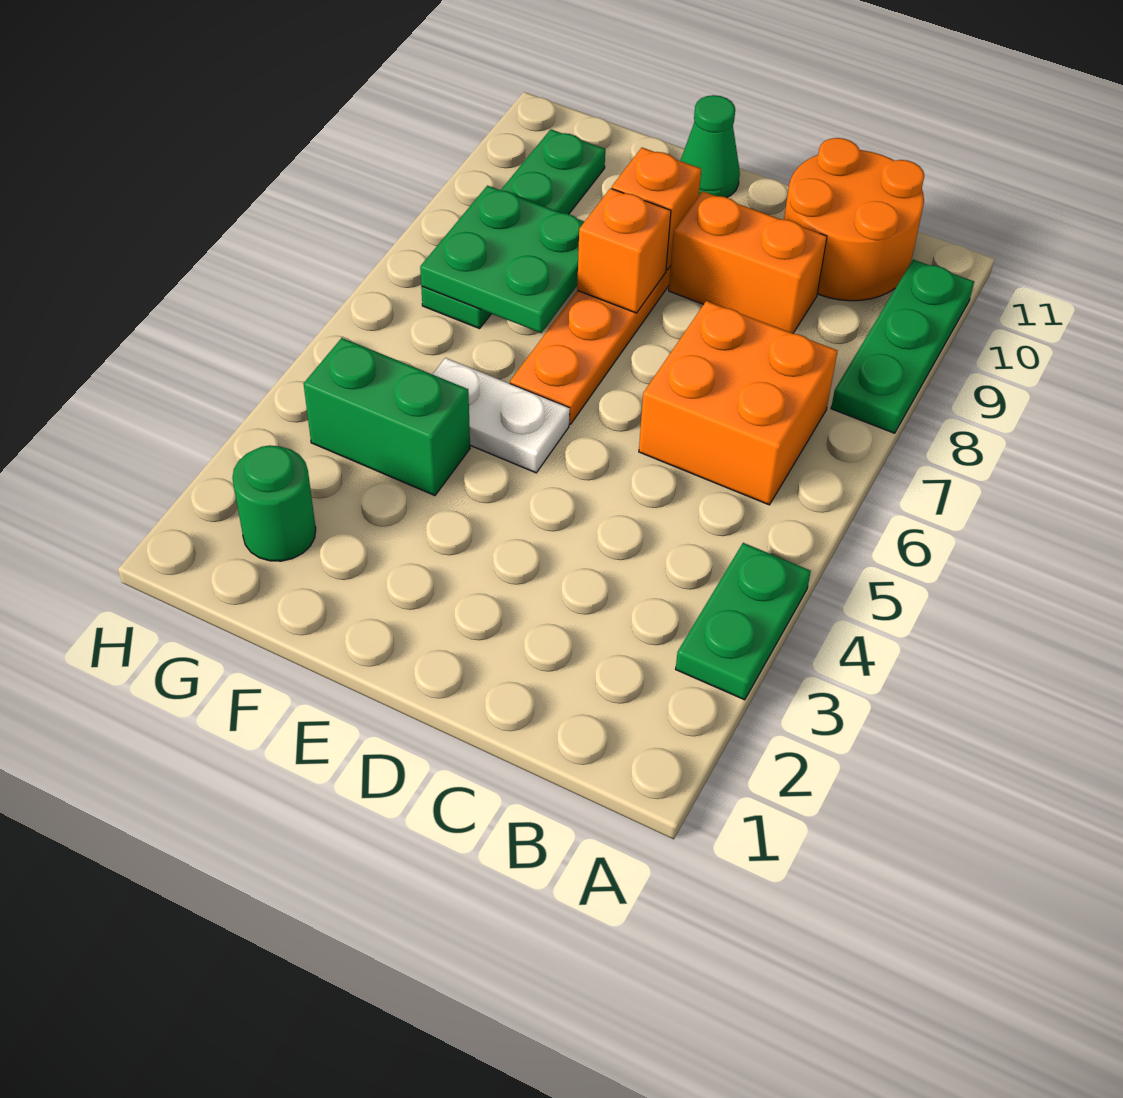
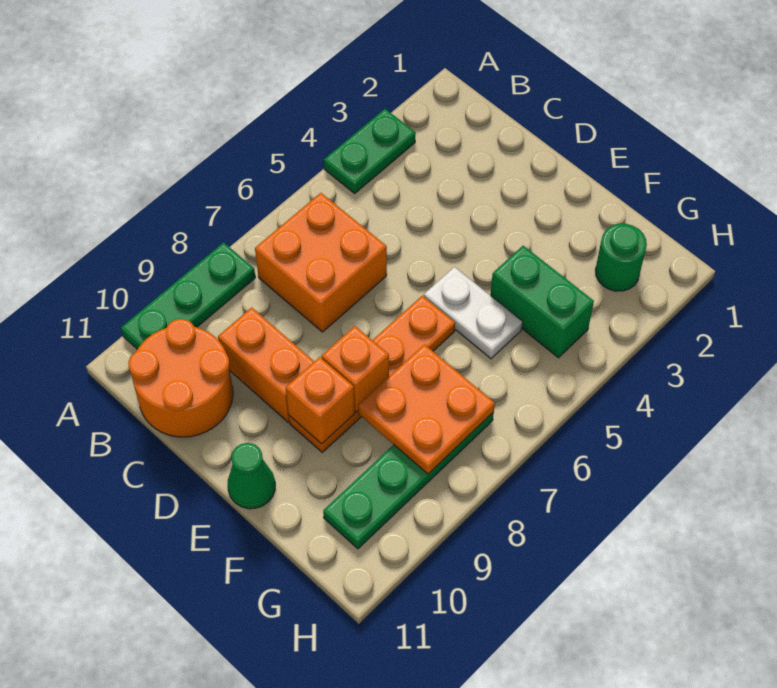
green 2x2 plate [420,186,584,333] -> orange 2x2 plate [358,345,495,474]

